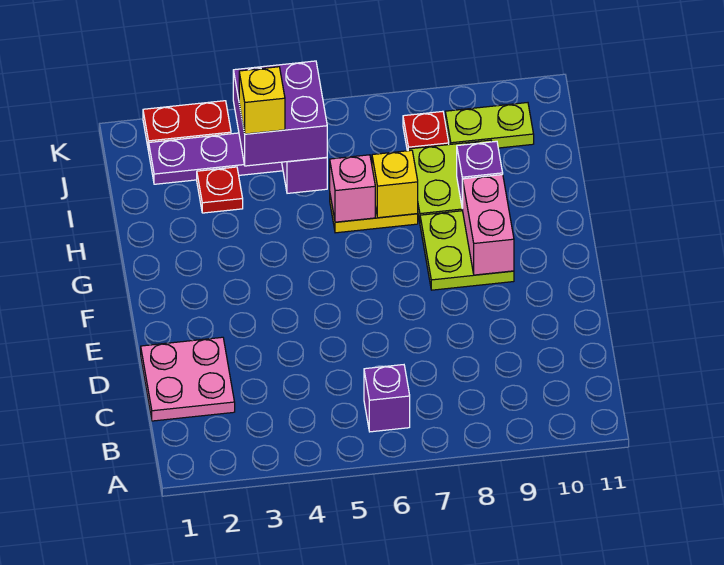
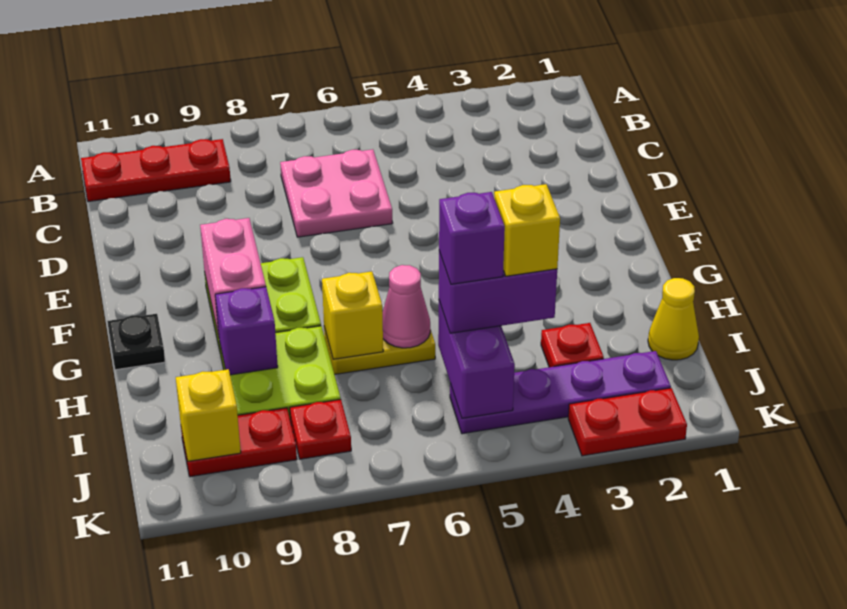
purple 1x1 brick [364,365,410,432] -> purple 1x1 brick moved to [439,192,505,284]
none -> red 1x3 plate [81,139,231,202]
pink 2x2 plate [141,337,235,421] -> pink 2x2 plate moved to [280,149,393,237]
none -> black 1x1 plate [107,314,165,370]
pink 1x1 brick [330,155,375,222] -> pink 1x1 cone [383,265,430,348]
none -> yellow 1x1 cone [648,278,699,360]
purple 2x2 brick [233,61,327,166] -> purple 1x2 brick [439,251,557,333]
lime 1x2 plate [445,103,534,148] -> red 1x2 plate [181,408,297,477]
none -> yellow 1x1 brick [176,369,241,461]

